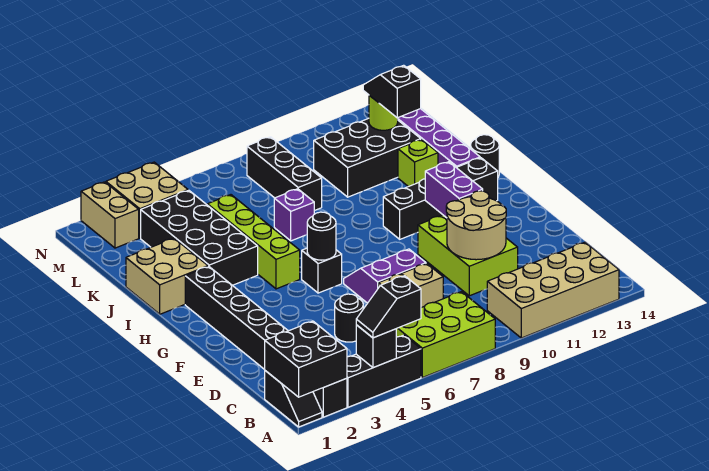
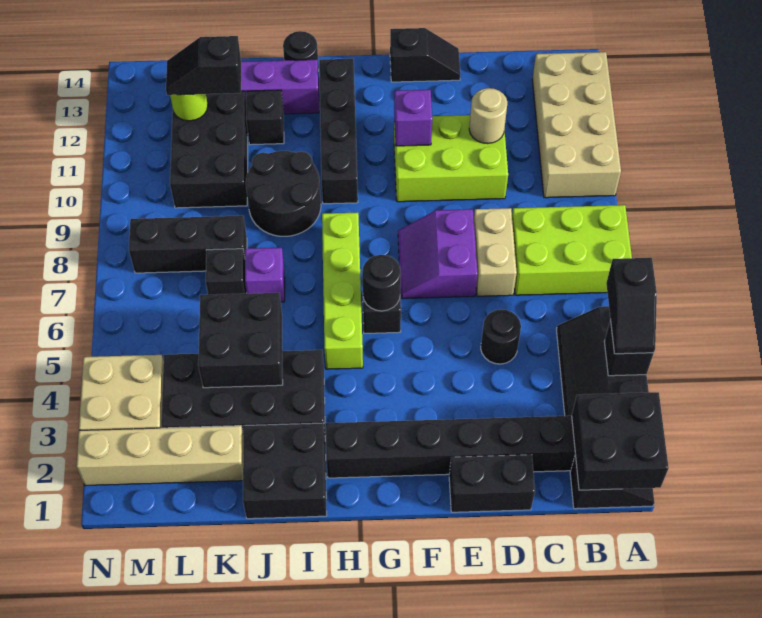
lime 2x3 brick [396,292,495,378] -> lime 2x3 brick turned to [512,205,632,295]
none -> black 1x2 brick [449,455,535,512]
tan 2x2 round brick [446,191,506,260] -> tan 1x1 round brick [469,88,507,144]
none -> black 1x2 slope [390,28,460,82]
purple 1x2 brick [425,162,483,218] -> purple 1x1 brick [394,90,432,146]
lime 1x4 brick [207,195,300,289] -> lime 1x4 brick turned to [322,213,363,369]
tan 2x2 brick [126,238,208,314] -> black 2x2 brick [243,423,327,519]
none -> black 2x2 round brick [246,151,321,236]
none -> black 2x2 brick [198,293,283,388]
lime 1x1 brick [398,139,438,187] -> black 1x1 brick [246,90,284,145]
none -> black 1x1 brick [206,249,247,295]
tan 1x2 brick [81,182,139,248] -> tan 1x4 brick [76,426,243,486]

